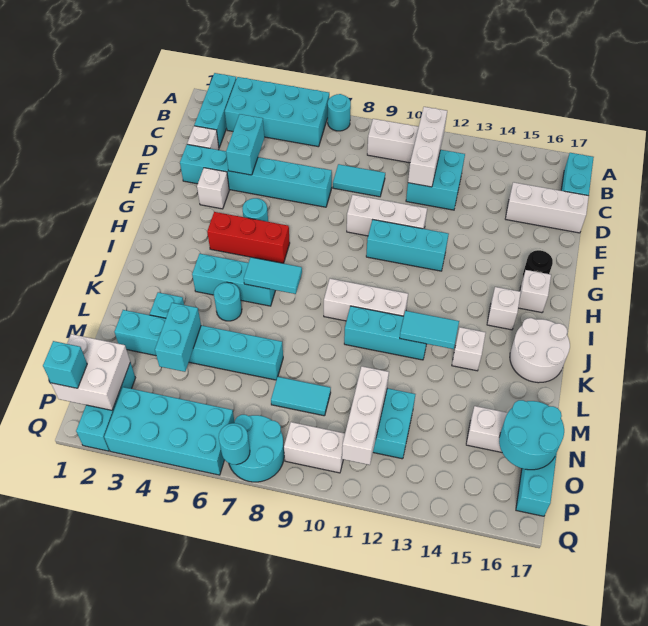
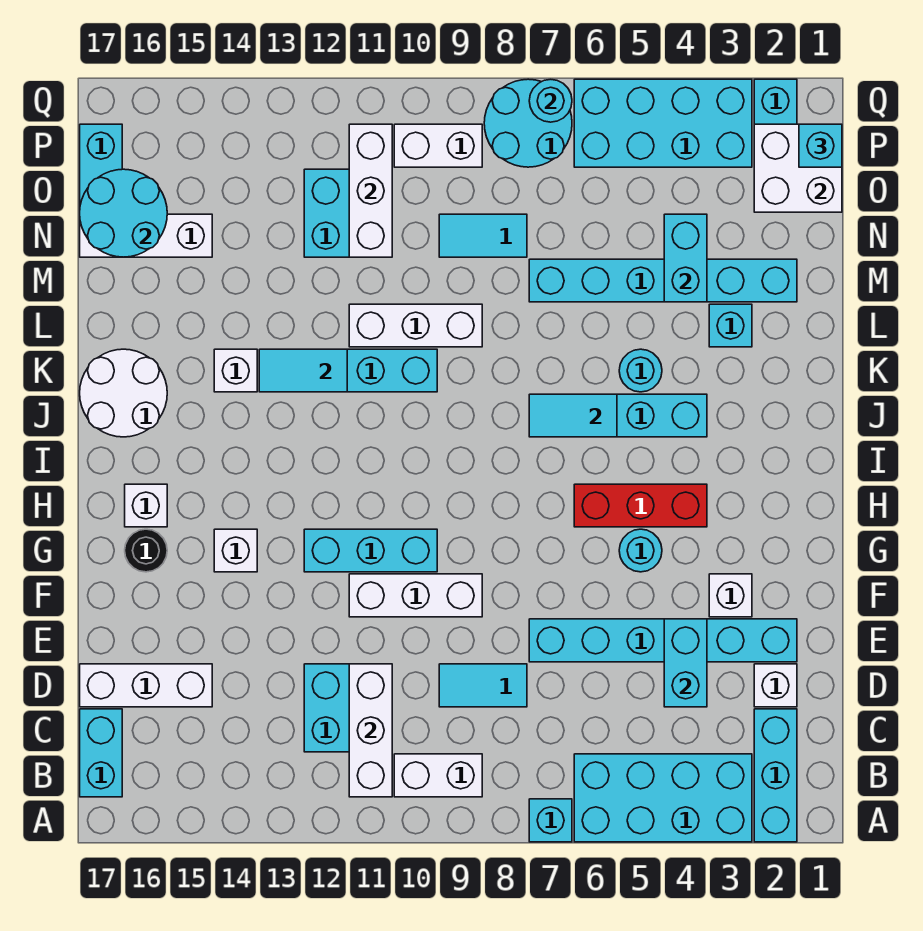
cyan 1x1 round brick [328,94,351,131] -> cyan 1x1 brick [529,799,572,842]
white 1x1 brick [487,287,521,330] -> white 1x1 brick moved to [214,529,257,572]
white 1x3 brick [324,279,408,321] -> white 1x3 brick moved to [349,304,482,347]

